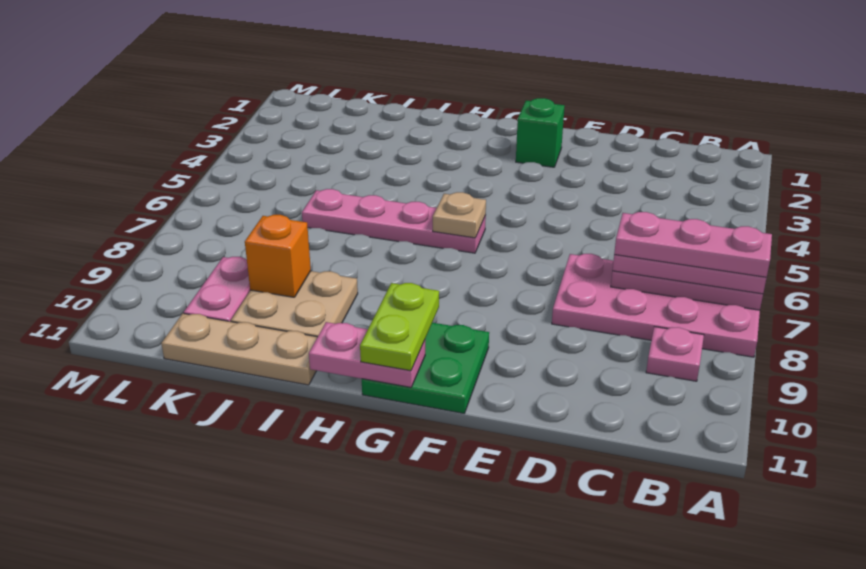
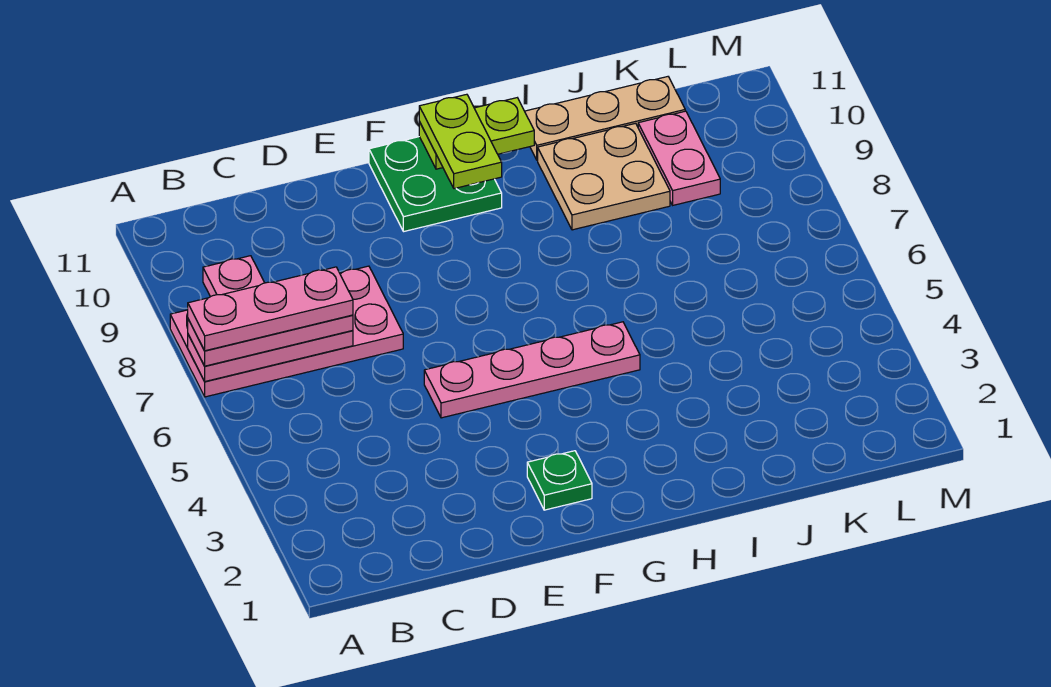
green 1x1 brick [516,98,565,167] -> green 1x1 plate [527,451,592,510]
pink 1x4 plate [302,189,486,253] -> pink 1x4 plate moved to [424,322,640,418]
tan 1x1 plate [433,192,486,238] -> none
pink 1x2 plate [309,322,425,387] -> lime 1x2 plate [419,98,534,169]
orange 1x1 brick [245,215,311,297] -> none

